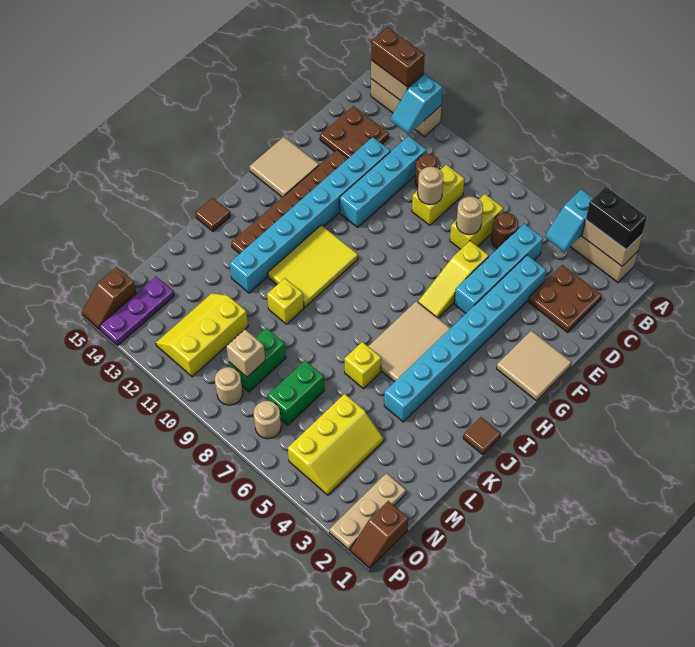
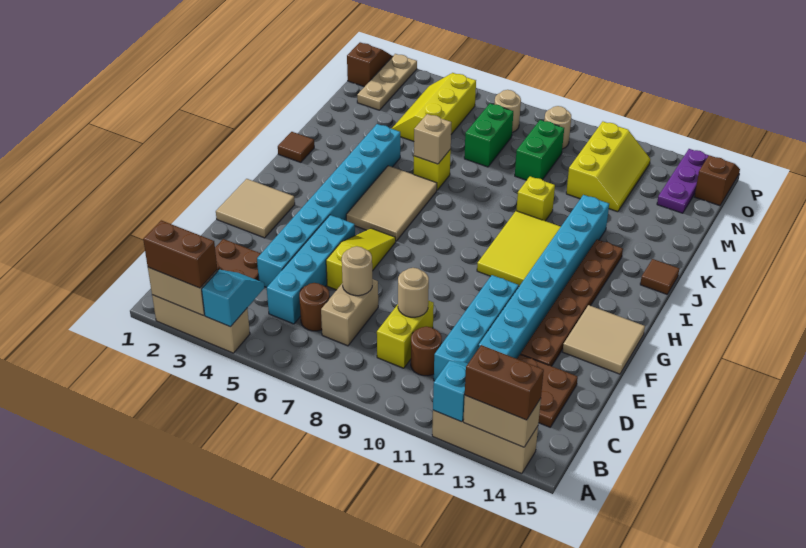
black 1x2 brick [586,187,647,250] -> brown 1x2 brick [143,220,217,288]
yellow 1x2 brick [450,194,503,249] -> tan 1x2 brick [321,279,378,346]
tan 1x1 brick [226,330,265,377] -> tan 1x1 brick moved to [414,114,452,164]

